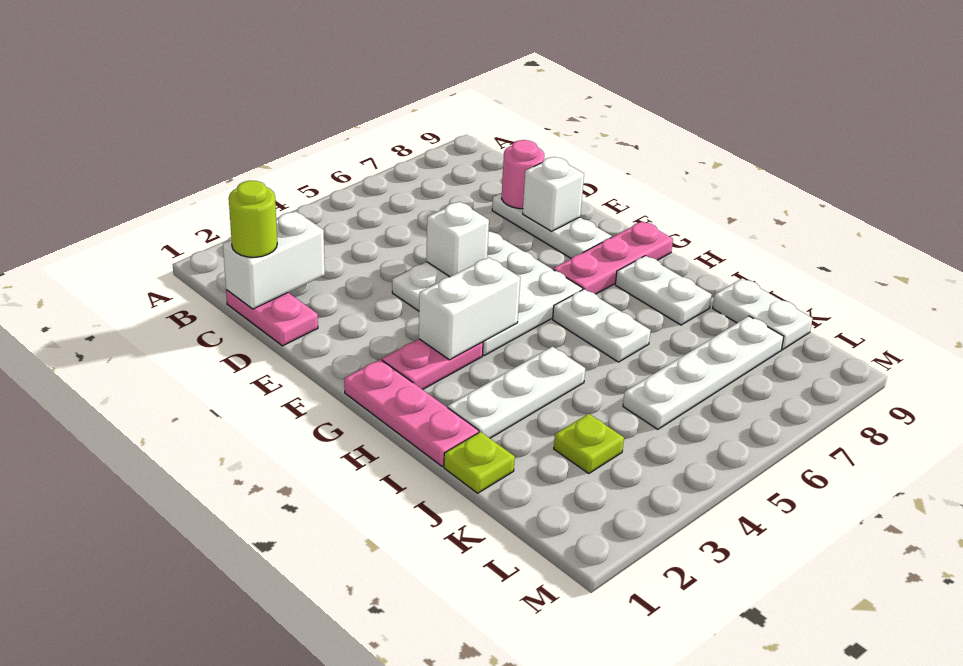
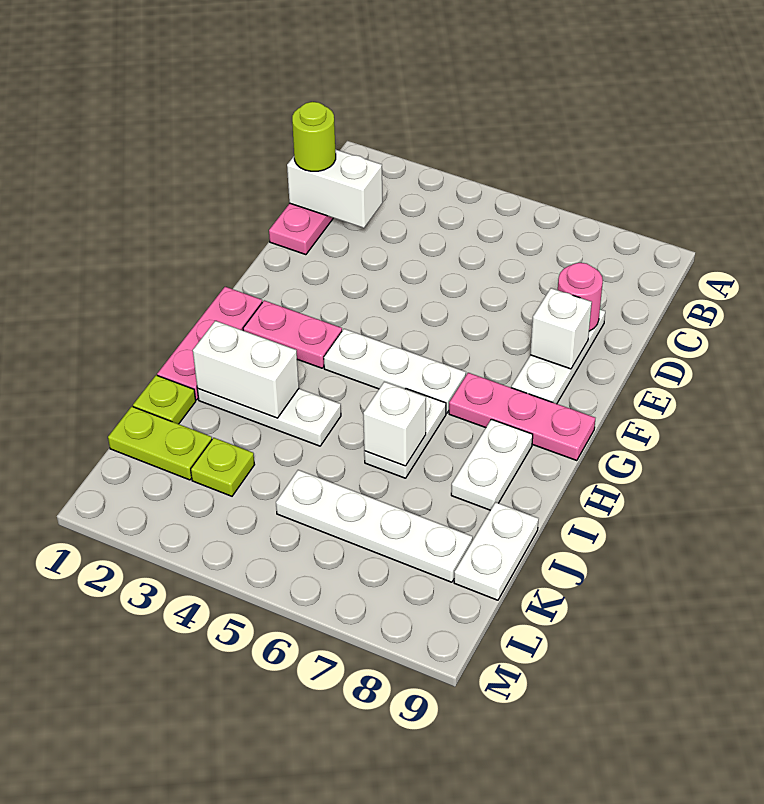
white 3x3 plate [392,231,583,356] -> white 1x3 plate [324,329,466,413]
white 1x1 brick [426,202,489,277] -> white 1x1 brick moved to [363,382,426,466]
white 1x2 brick [419,257,520,360] -> white 1x2 brick moved to [193,321,299,418]
none -> lime 1x2 plate [108,407,212,480]

